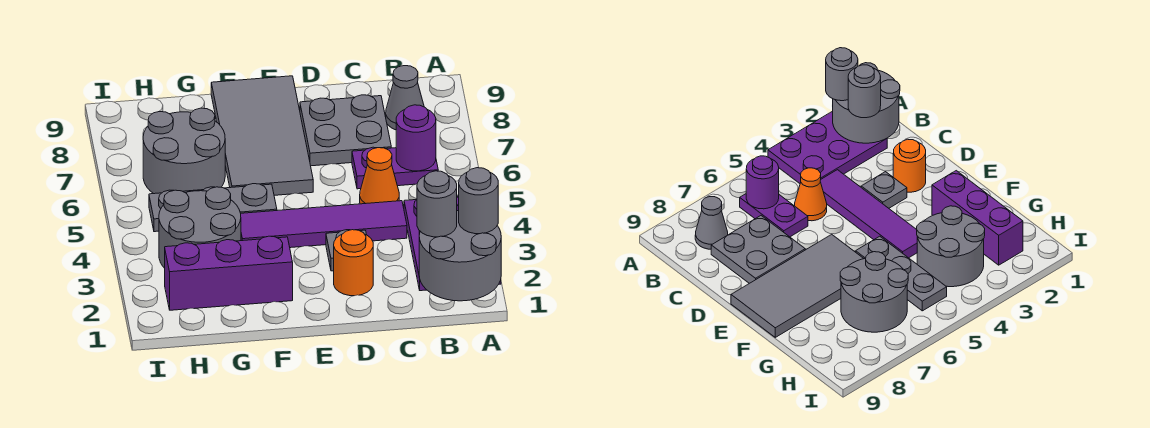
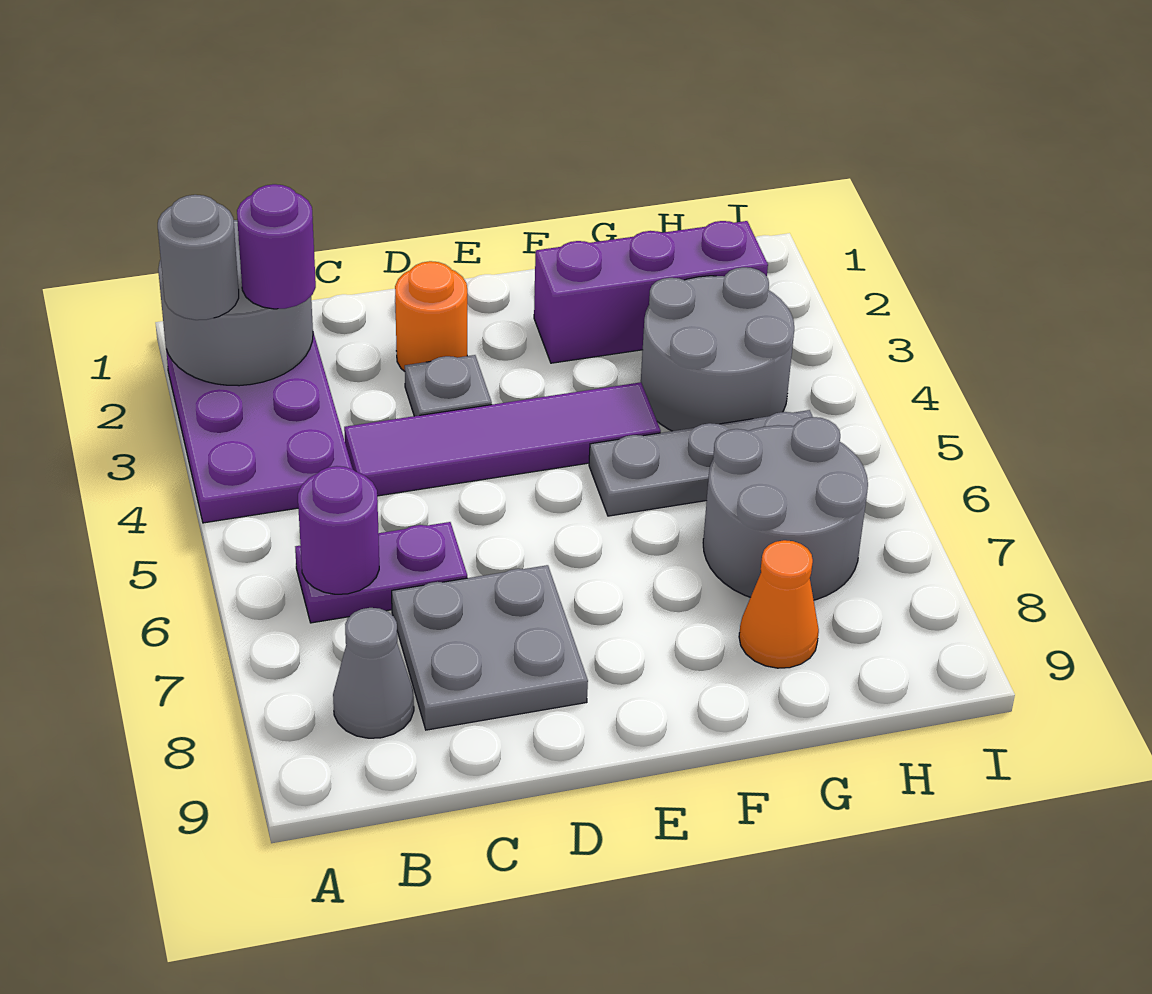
grey 1x1 round brick [417,171,457,237] -> purple 1x1 round brick [237,184,316,309]
orange 1x1 cone [360,148,399,204] -> orange 1x1 cone moved to [739,540,819,668]
grey 2x4 tile [211,76,313,195] -> none

